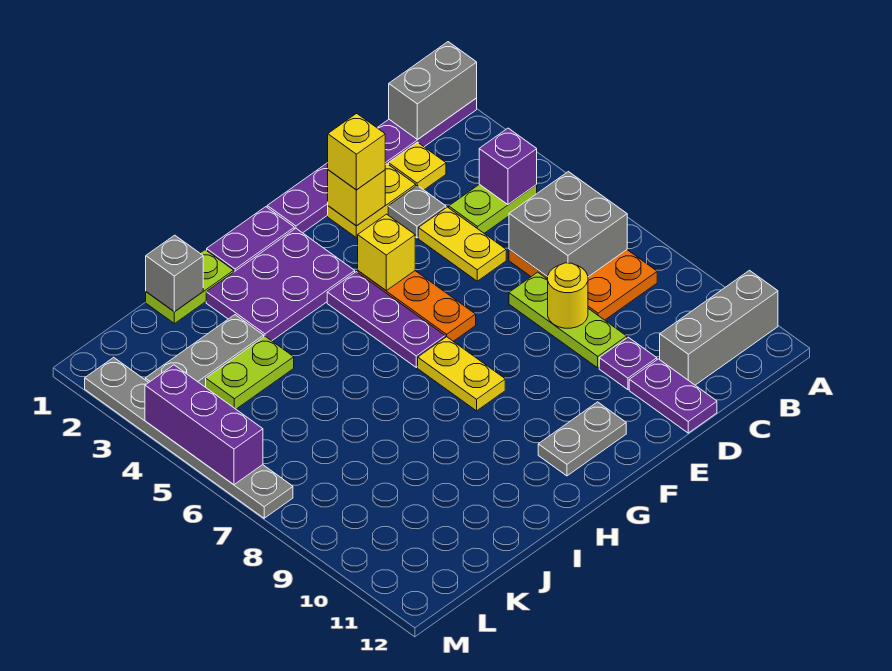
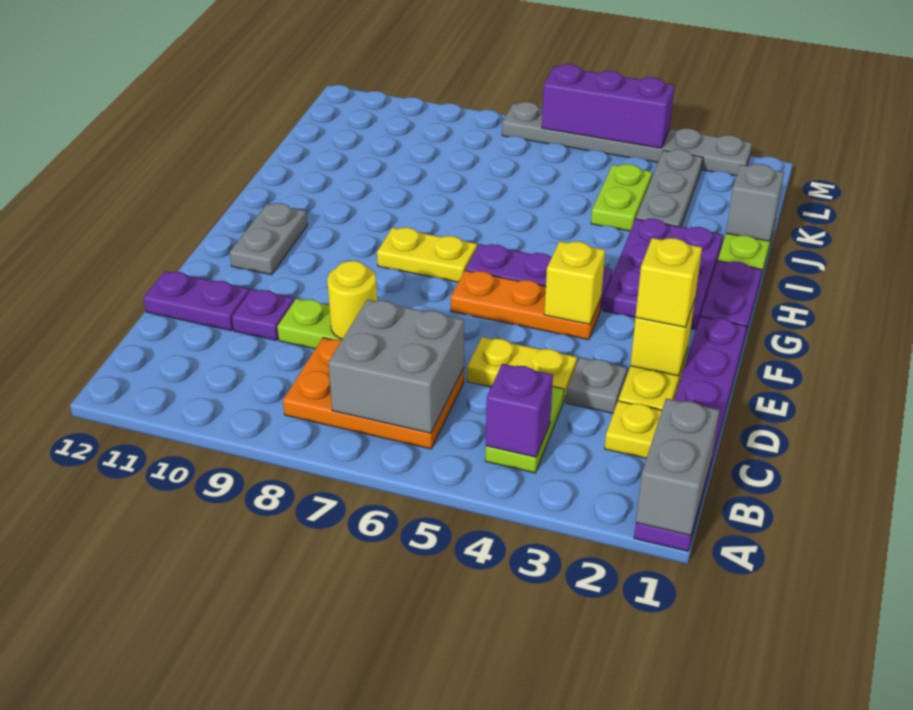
grey 1x3 brick [660,270,778,385] -> none

